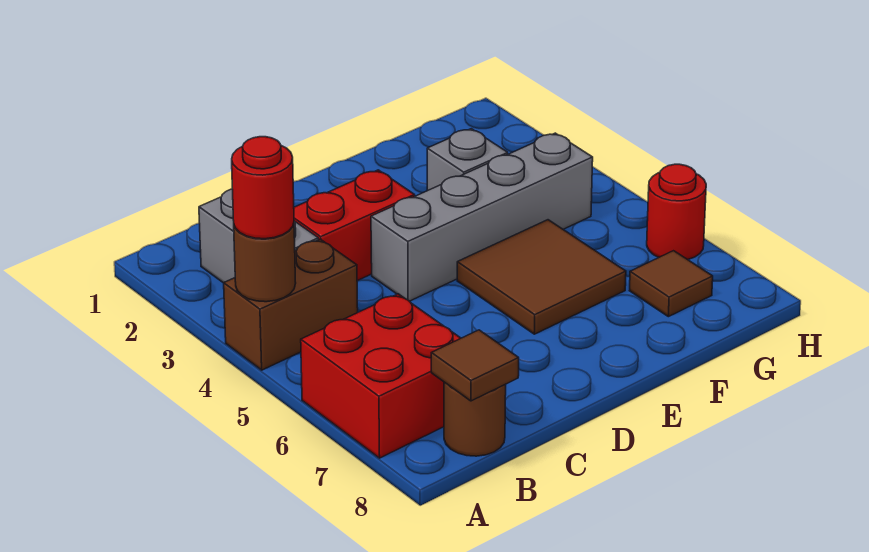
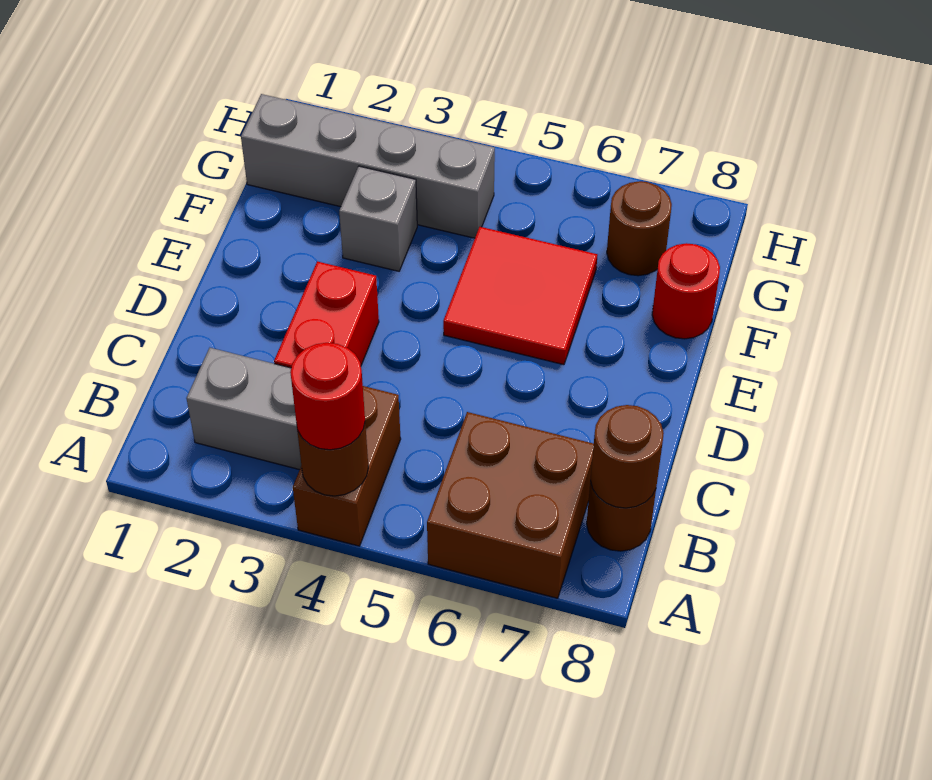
red 2x2 brick [301,294,461,458] -> brown 2x2 brick [427,412,594,598]
brown 1x1 tile [431,330,519,401] -> brown 1x1 round brick [590,405,664,508]
grey 1x4 brick [371,133,593,301] -> grey 1x4 brick turned to [241,94,495,238]
brown 2x2 tile [457,220,626,334] -> red 2x2 tile [443,227,598,365]
brown 1x1 tile [629,251,713,317] -> brown 1x1 round brick [607,181,672,276]
red 1x1 round brick [647,164,706,260] -> red 1x1 round brick moved to [652,243,720,339]

